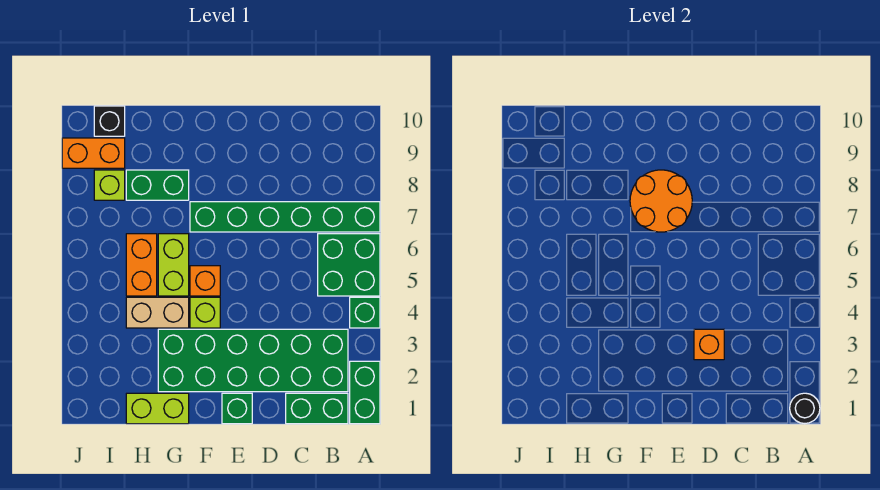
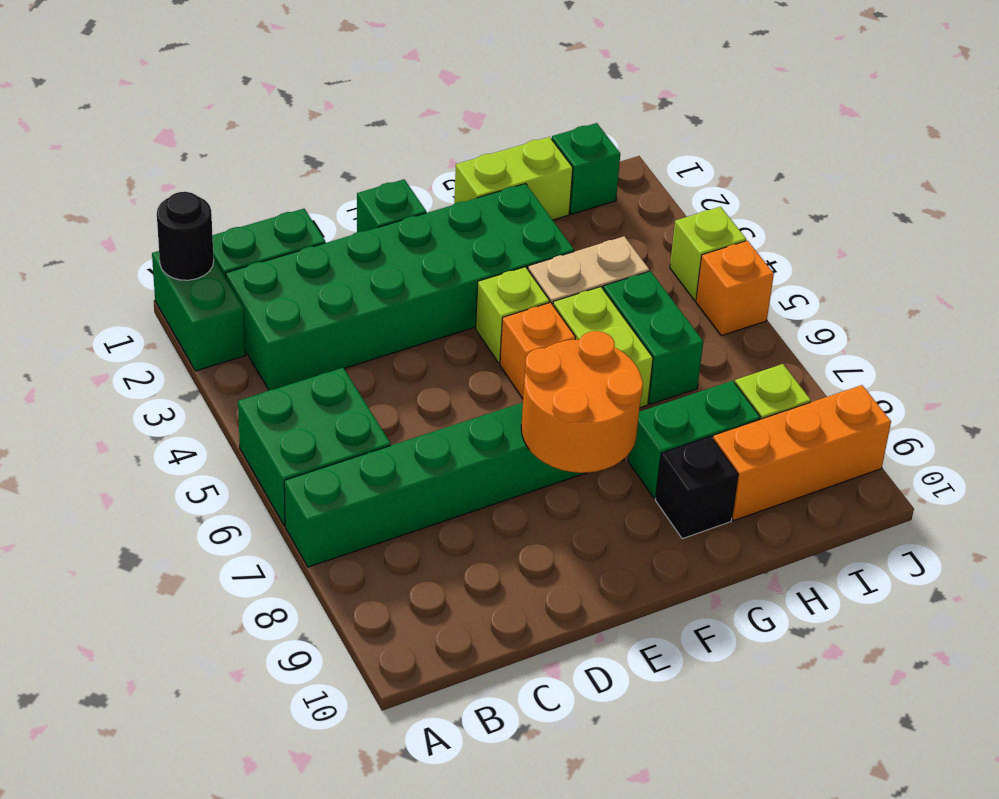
green 1x1 brick [350,297,380,328] -> green 1x1 brick moved to [552,123,620,214]
orange 1x1 brick [694,329,724,360] -> orange 1x1 brick moved to [696,241,774,336]
orange 1x2 brick [126,234,157,296] -> green 1x2 brick [603,271,703,404]
orange 1x2 brick [62,138,125,168] -> orange 1x3 brick [713,385,891,520]
black 1x1 brick [94,106,125,136] -> black 1x1 brick moved to [655,436,738,539]
none -> lime 1x1 brick [670,207,746,300]

